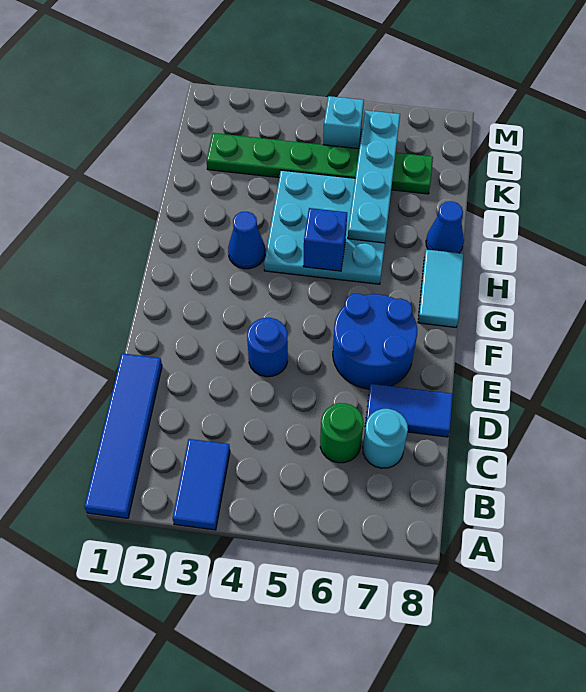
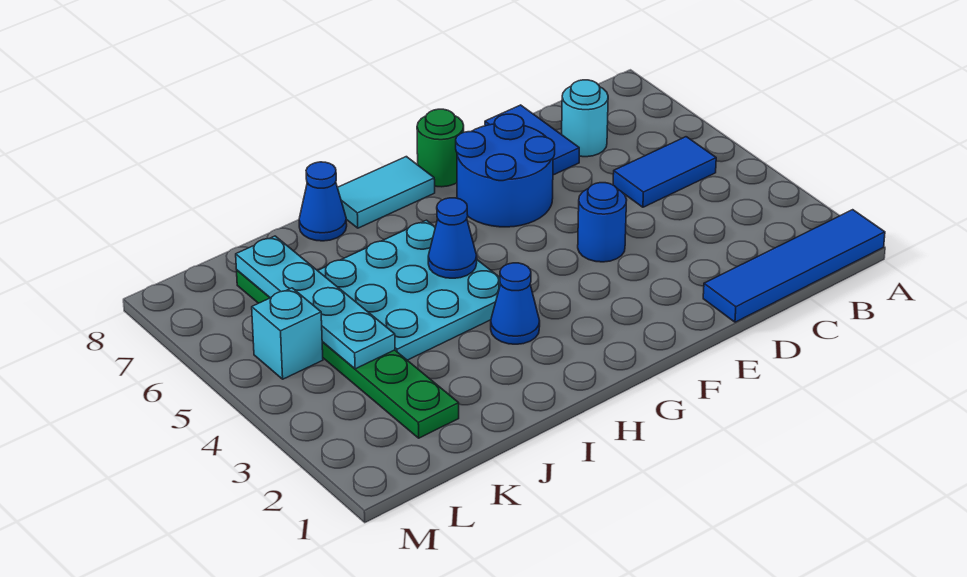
blue 1x2 tile [173,439,230,530] -> blue 1x2 tile moved to [613,137,716,207]
green 1x1 round brick [320,403,363,463] -> green 1x1 round brick moved to [417,109,464,187]
blue 1x1 brick [303,208,347,271] -> blue 1x1 cone [428,198,477,278]
cyan 1x4 plate [348,110,400,243] -> cyan 1x4 plate turned to [236,236,395,369]

